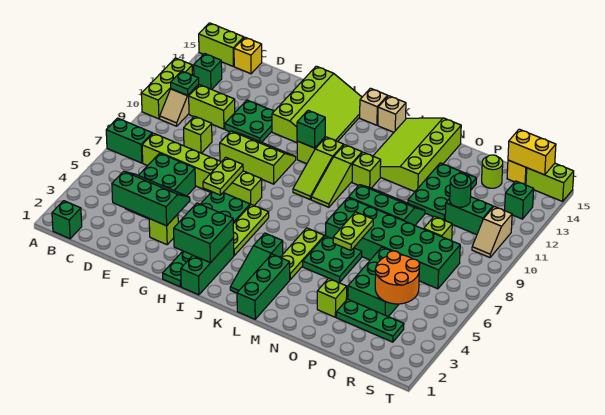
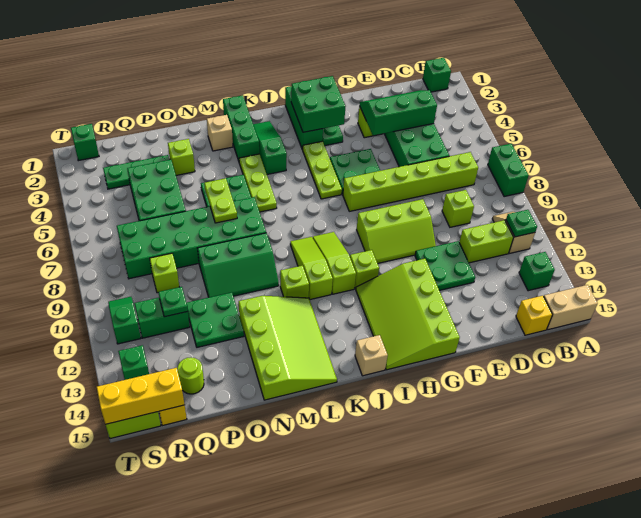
green 1x2 brick [106,118,152,163] -> green 1x2 brick turned to [488,144,529,197]
lime 1x3 brick [141,58,193,119] -> none
lime 1x2 brick [199,23,244,66] -> tan 1x2 brick [544,285,598,330]
green 2x3 slope [112,171,190,226] -> green 2x3 slope turned to [360,90,437,136]
lime 1x2 plate [203,157,243,195] -> none
green 1x1 brick [297,110,325,148] -> green 1x1 brick moved to [71,124,99,161]
tan 1x1 brick [378,96,406,132] -> tan 1x1 brick moved to [207,115,233,151]
green 2x3 plate [408,163,477,220] -> green 2x2 plate [186,292,244,347]
orange 2x2 round brick [375,251,420,304] -> none
green 1x1 round brick [450,173,471,207] -> green 1x1 plate [158,287,188,317]
yellow 1x2 brick [508,129,556,175] -> yellow 1x3 brick [97,368,185,424]
tan 1x2 slope [472,206,512,257] -> green 1x2 slope [108,297,141,344]

